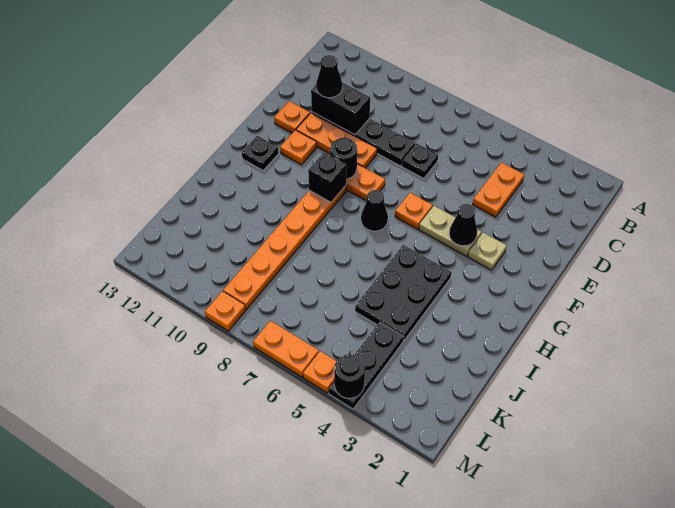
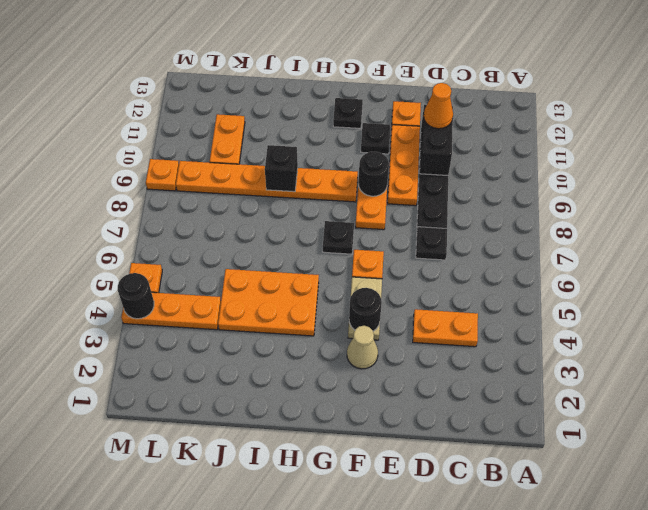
black 1x1 cone [316,55,342,98] -> orange 1x1 cone [424,83,453,129]
tan 1x1 plate [468,233,507,270] -> tan 1x1 cone [347,326,378,369]
black 1x1 cone [449,204,477,246] -> black 1x1 round brick [349,288,382,331]
orange 1x1 plate [280,130,317,165] -> black 1x1 plate [361,123,390,154]
black 1x1 cone [361,190,388,231] -> black 1x1 plate [323,221,354,254]
black 1x1 brick [308,152,347,202] -> black 1x1 brick moved to [265,145,298,192]
black 2x3 plate [355,245,452,340] -> orange 2x3 plate [218,269,319,336]
black 1x3 plate [329,322,404,409] -> orange 1x3 plate [121,292,221,330]
orange 1x2 plate [253,321,319,377] -> orange 1x2 plate moved to [210,114,245,164]

